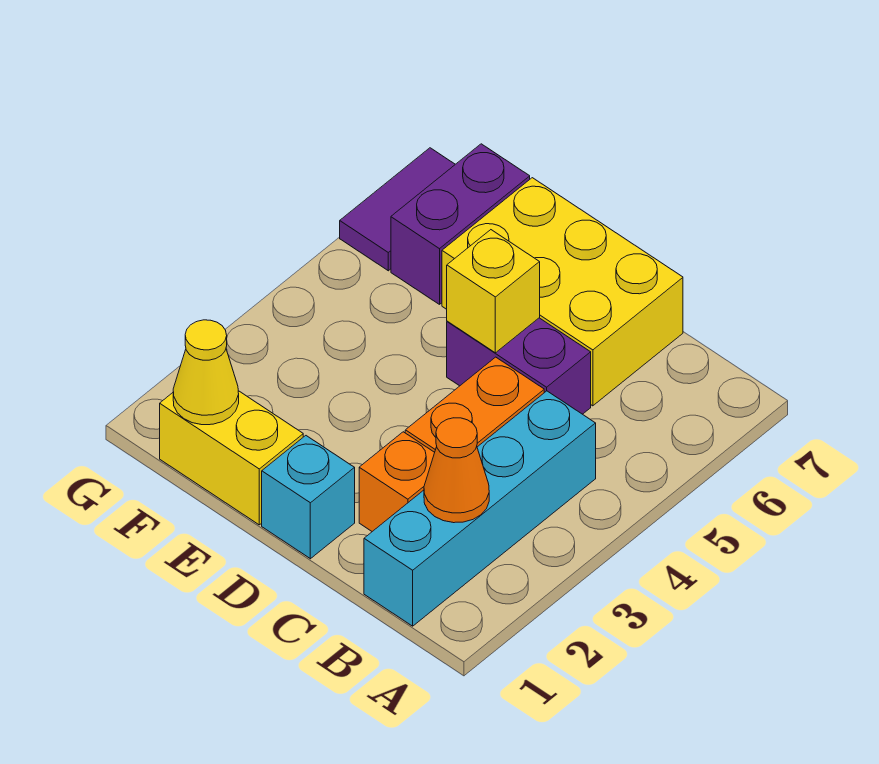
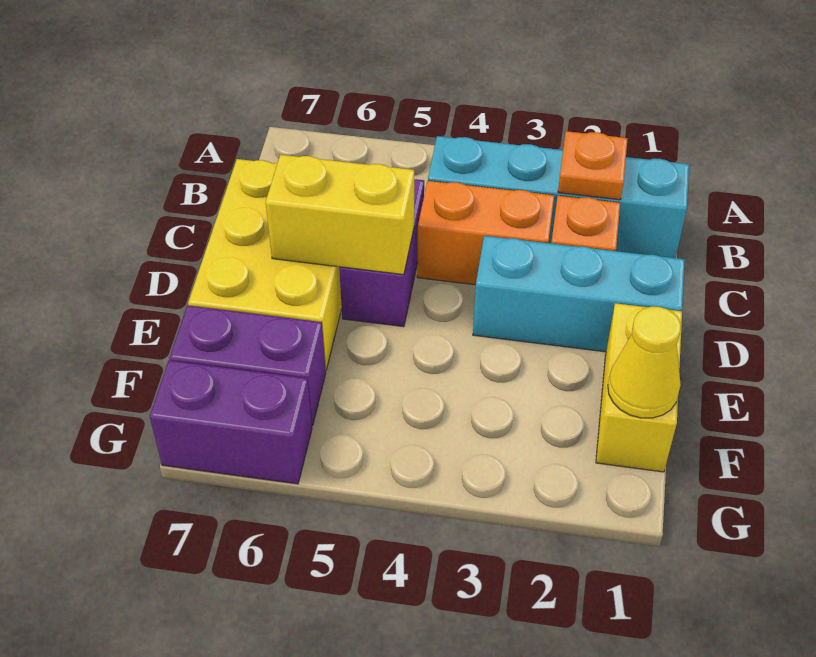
orange 1x1 cone [424,418,489,523] -> orange 1x1 plate [558,131,628,200]
cyan 1x1 brick [262,436,355,559] -> cyan 1x3 brick [473,236,685,352]
yellow 1x1 brick [447,230,540,353] -> yellow 1x2 brick [266,155,414,275]
purple 1x2 tile [340,148,455,271] -> purple 1x2 brick [150,361,312,484]

